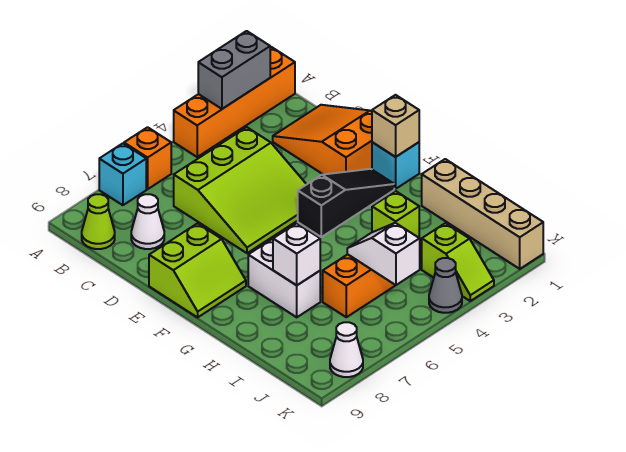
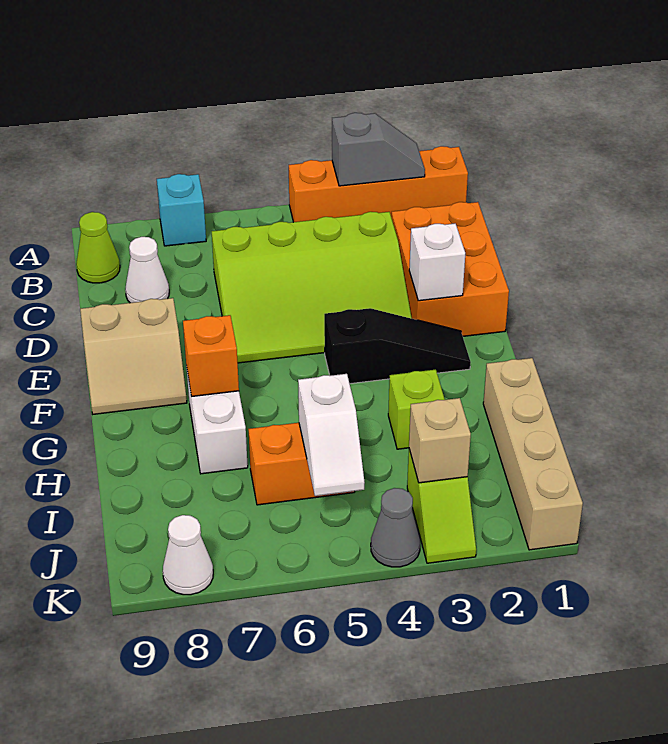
grey 1x2 brick [198,31,270,109] -> grey 1x2 slope [332,113,425,186]
orange 1x1 brick [124,127,171,189] -> orange 1x1 brick moved to [183,315,239,397]
orange 2x3 slope [273,105,372,174] -> orange 2x3 brick [392,202,509,336]
lime 3x3 slope [174,127,307,253] -> lime 3x4 slope [212,212,412,363]
lime 2x2 slope [149,224,246,317] -> tan 2x2 slope [80,298,187,414]
cyan 1x1 brick [372,142,419,189] -> none
tan 1x1 brick [372,95,419,157] -> tan 1x1 brick moved to [409,398,471,483]
white 1x1 brick [273,223,320,285] -> white 1x1 brick moved to [409,224,465,301]
white 1x2 slope [347,223,420,285] -> white 1x2 slope turned to [298,374,365,496]

